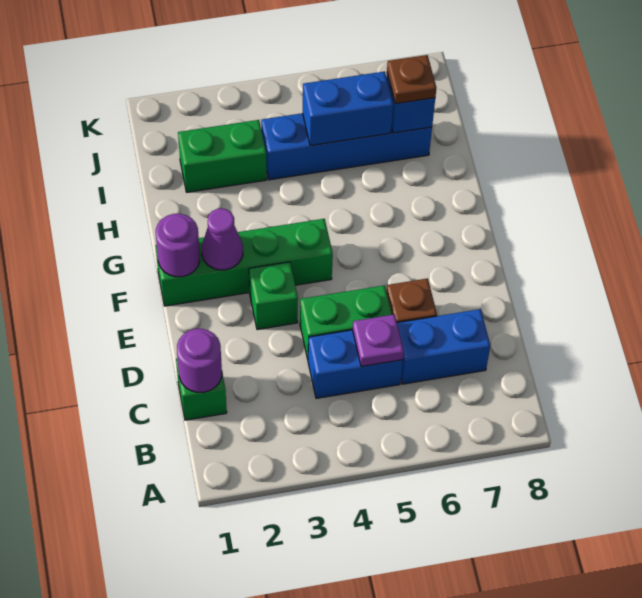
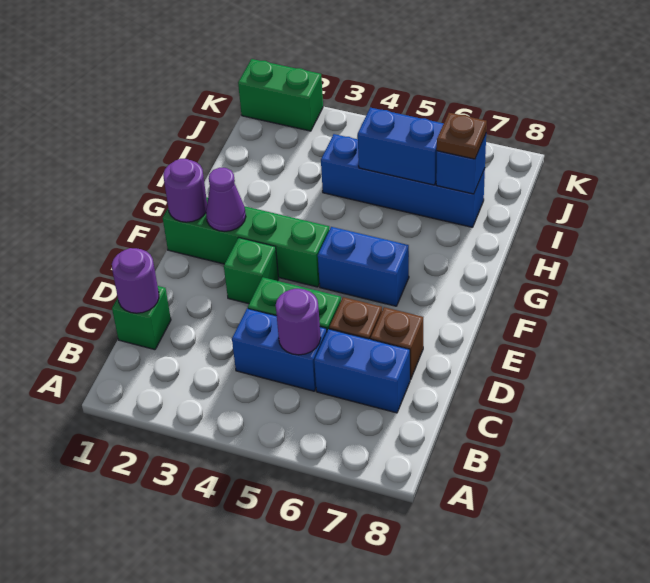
purple 1x1 plate [353,314,404,367] -> purple 1x1 round brick [276,289,321,355]
none -> brown 1x1 brick [371,307,423,380]
none -> blue 1x2 brick [318,227,409,306]
green 1x2 brick [178,120,267,192] -> green 1x2 brick moved to [238,59,323,131]

